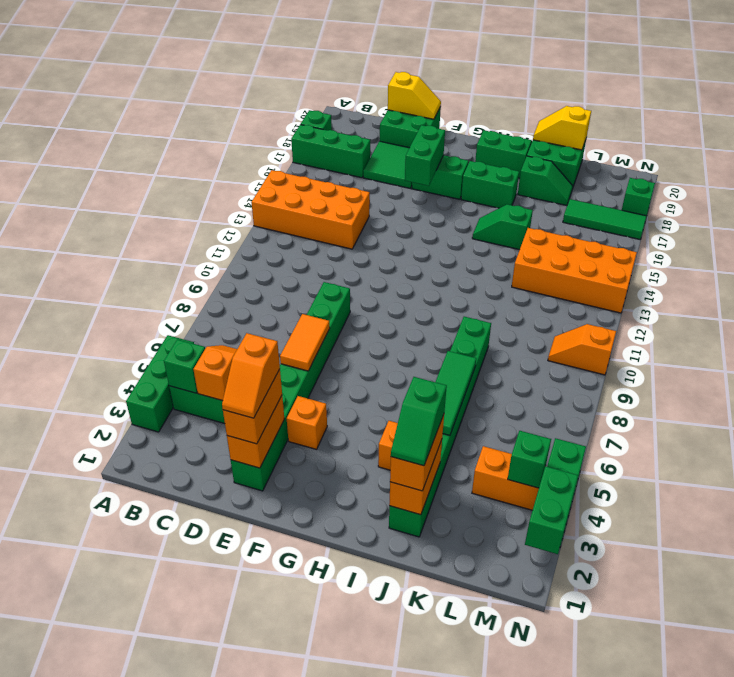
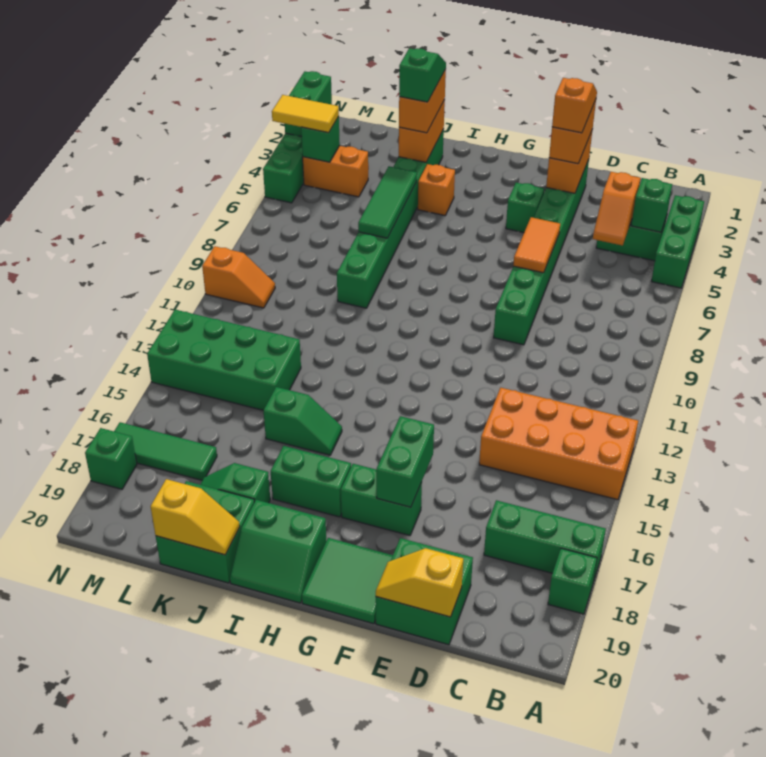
green 2x2 tile [363,141,412,188] -> green 2x2 tile moved to [302,538,393,624]
orange 1x1 brick [287,396,327,449] -> green 1x1 brick [506,183,544,233]
orange 2x4 brick [512,228,637,313] -> green 2x4 brick [147,310,301,410]
none -> yellow 1x2 tile [272,95,339,133]

